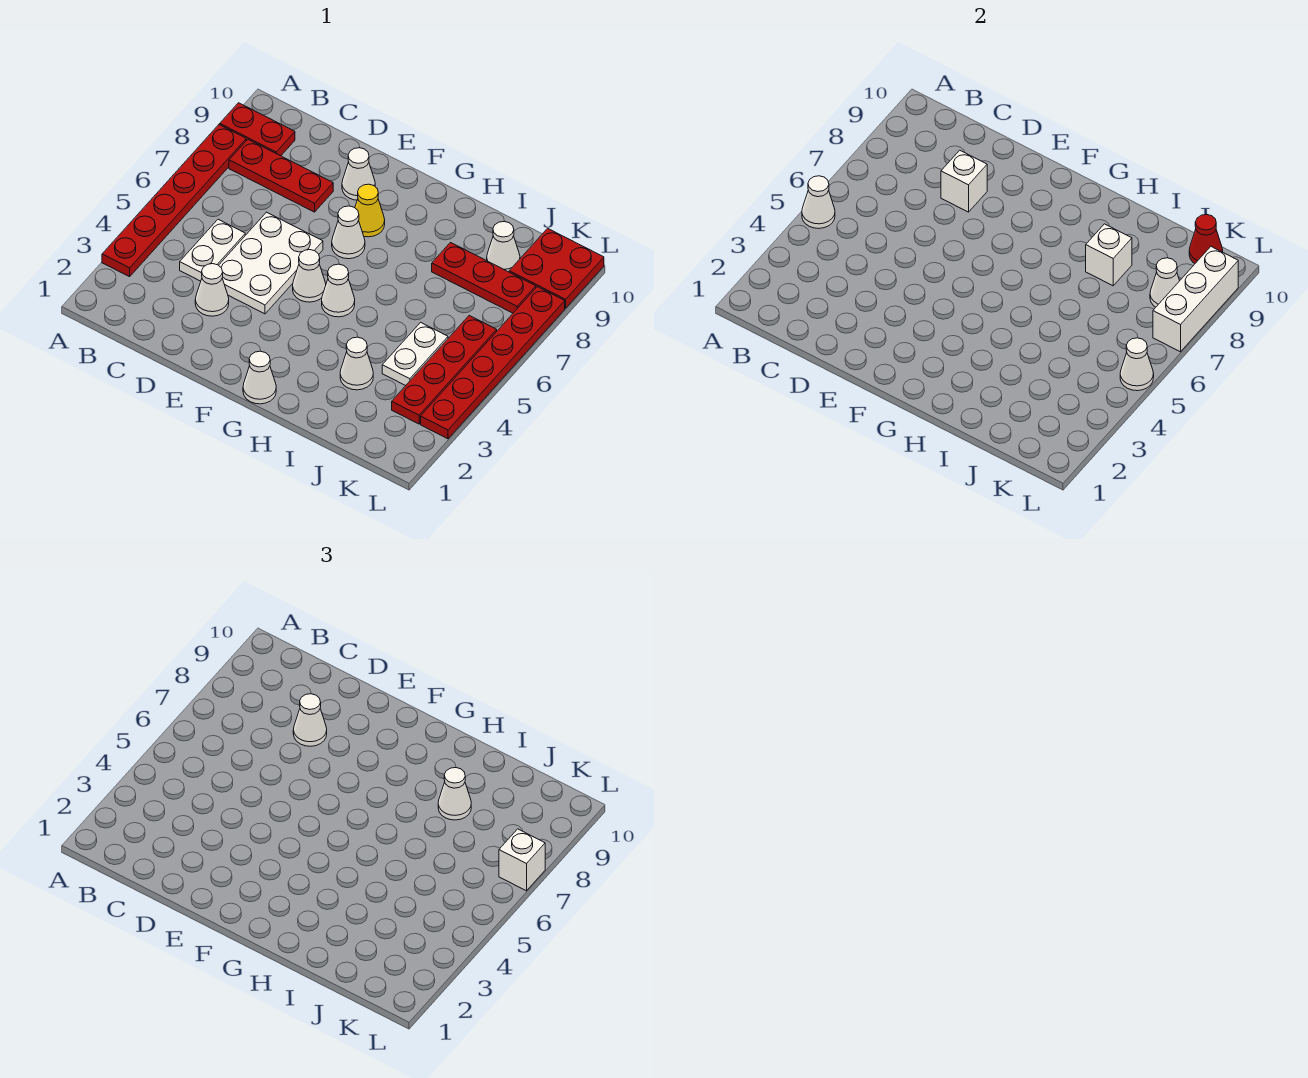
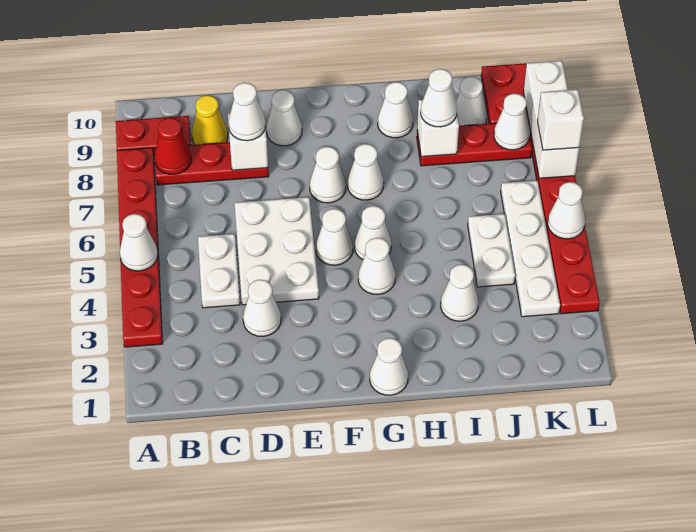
yellow 1x1 cone [355,184,385,237] -> yellow 1x1 cone moved to [192,95,228,145]
none -> white 1x1 cone [358,238,395,295]
none -> white 1x1 cone [348,144,384,200]
none -> white 1x1 cone [378,82,413,138]
red 1x4 plate [392,316,497,424] -> white 1x4 plate [501,180,560,317]
red 1x1 cone [1189,214,1223,263] -> red 1x1 cone moved to [155,118,191,174]

